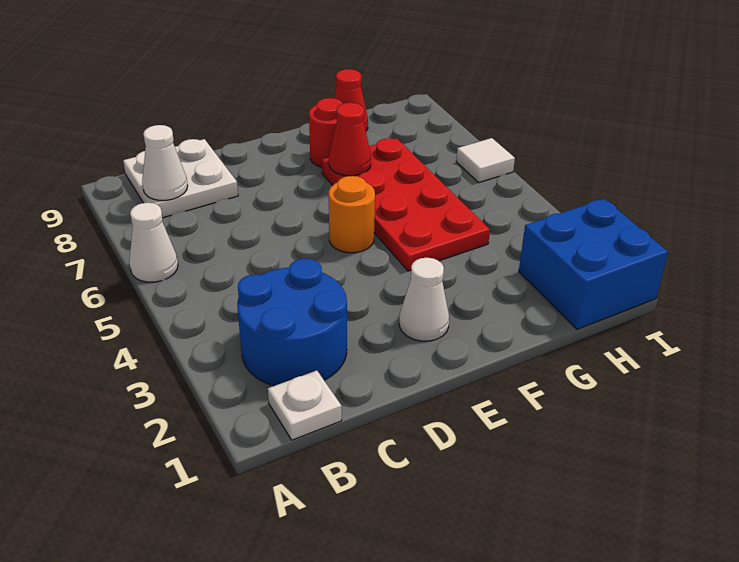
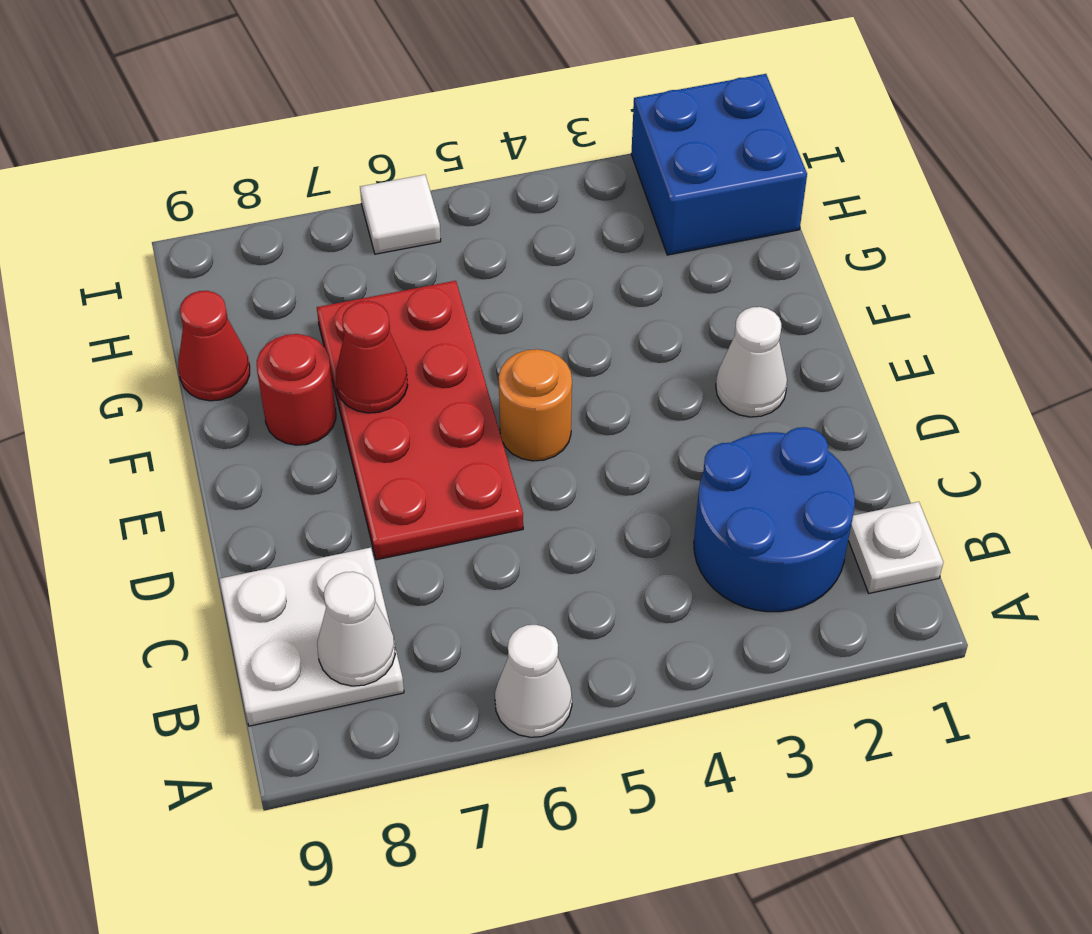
red 2x4 plate [322,138,490,271] -> red 2x4 plate turned to [317,281,523,560]

